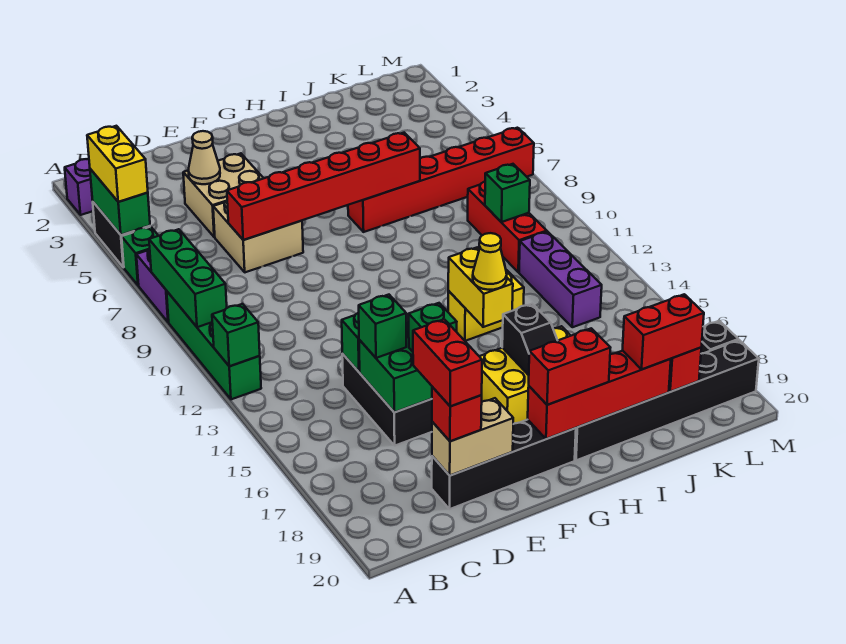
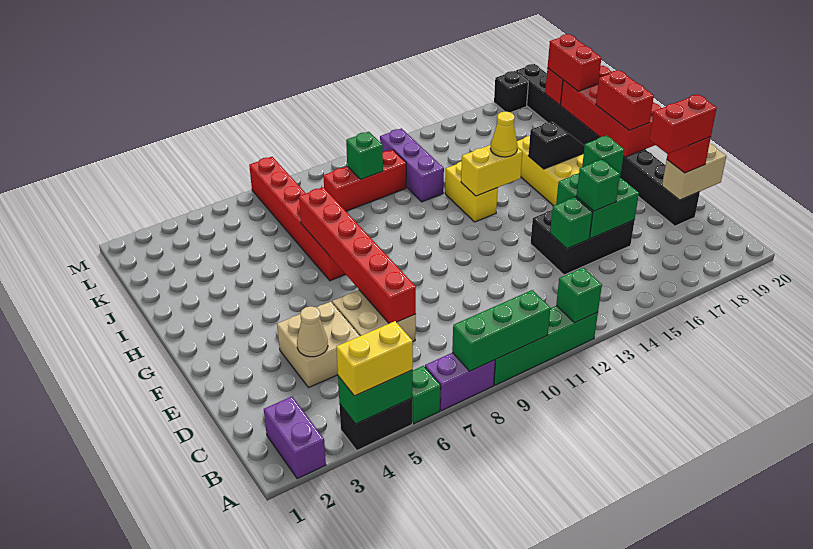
tan 1x2 brick [432,398,513,476] -> tan 1x2 brick turned to [662,144,726,200]
red 1x4 brick [528,351,671,439] -> red 2x4 brick [561,66,661,157]
purple 1x3 brick [519,232,602,327] -> purple 1x3 brick turned to [380,128,444,202]

